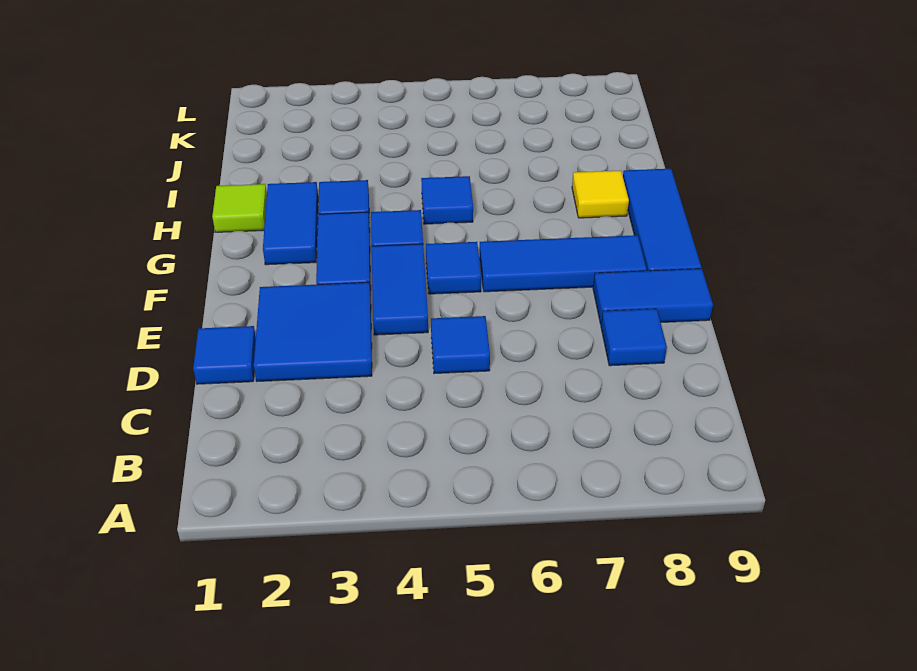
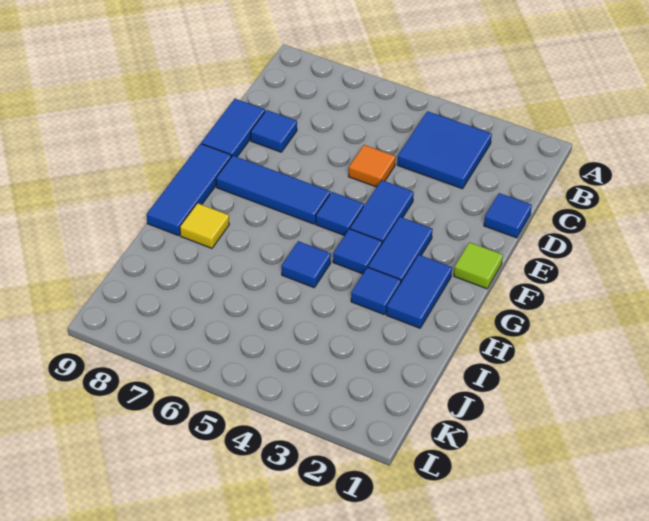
blue 2x2 tile [254,282,372,381] -> blue 2x2 tile moved to [397,111,492,189]
blue 1x1 tile [431,316,490,374] -> orange 1x1 tile [348,145,395,187]
blue 1x2 tile [593,269,713,324] -> blue 1x2 tile turned to [201,99,265,157]
lime 1x1 tile [212,184,267,232] -> lime 1x1 tile moved to [454,242,503,289]

